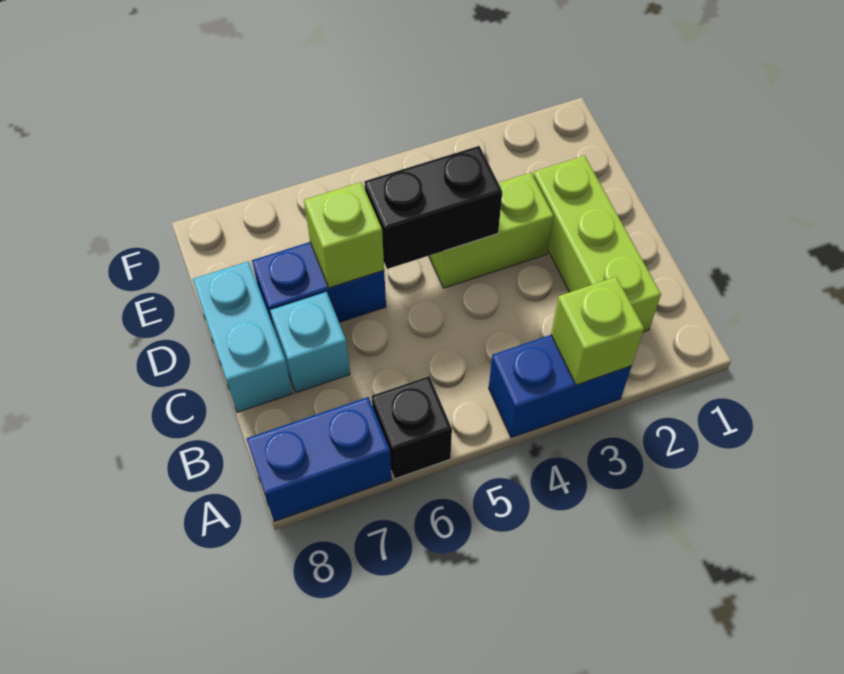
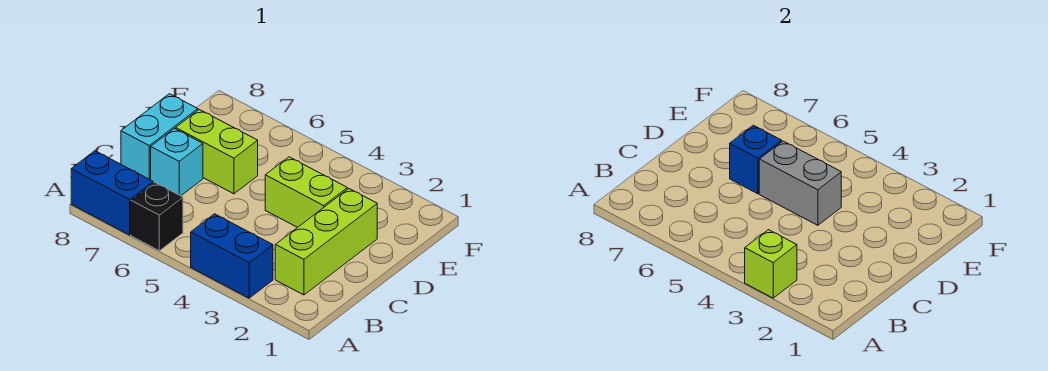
black 1x2 brick [364,146,502,269] -> grey 1x2 brick [759,141,841,225]
blue 1x2 brick [252,242,386,328] -> lime 1x2 brick [176,110,258,194]
lime 1x1 brick [304,182,384,288] -> blue 1x1 brick [730,125,782,194]

